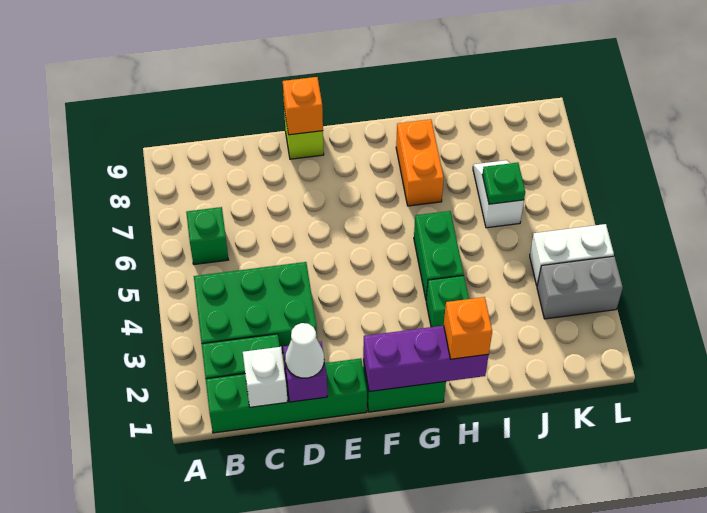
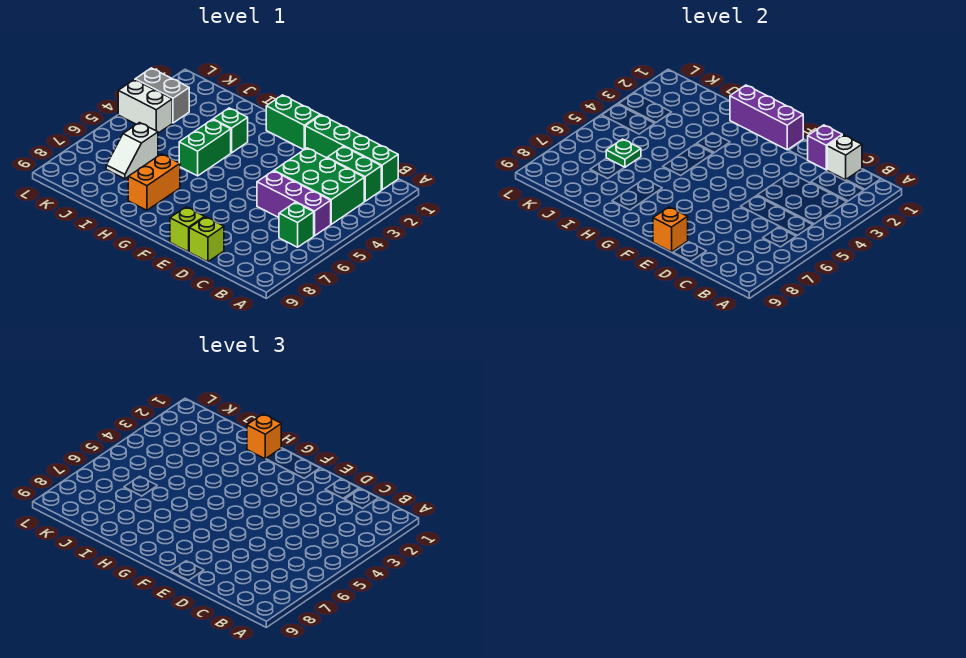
none -> purple 1x3 brick [257,171,331,236]
white 1x1 cone [285,323,324,378] -> none
none -> lime 1x1 brick [189,217,224,262]

